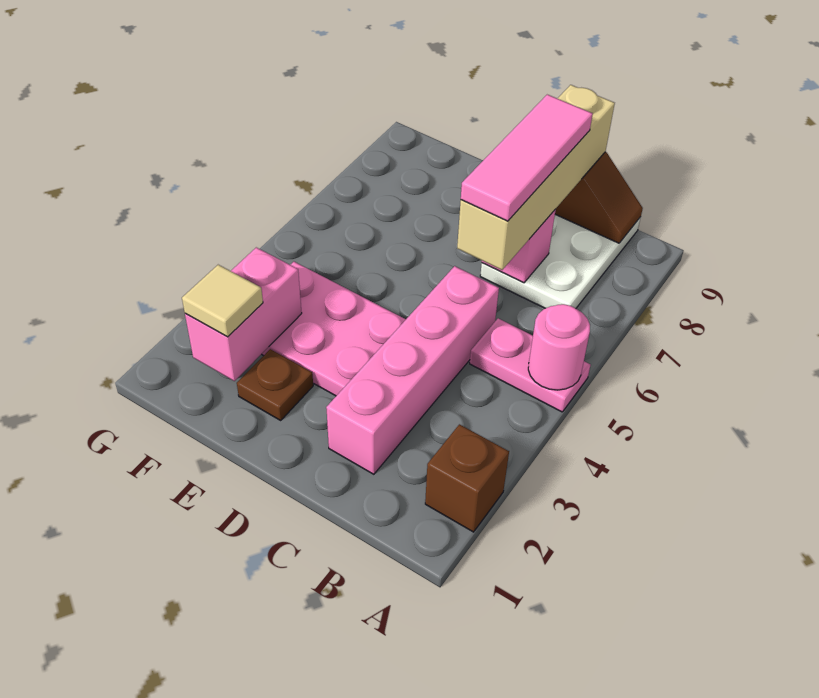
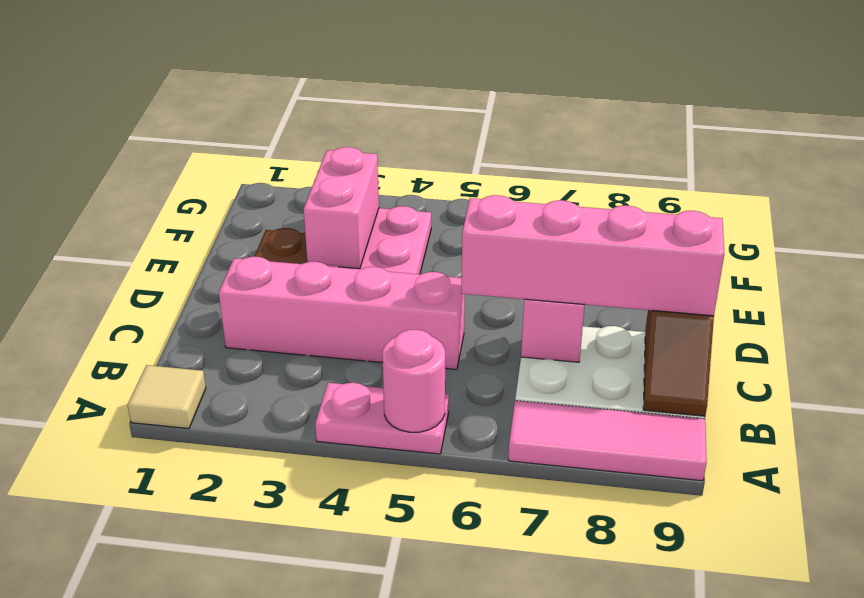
brown 1x1 brick [425,424,509,532] -> none
pink 1x2 plate [470,318,590,412] -> pink 1x2 plate turned to [315,383,449,454]
tan 1x4 brick [457,85,615,270] -> pink 1x4 brick [461,195,724,316]
pink 1x3 tile [461,95,593,221] -> pink 1x3 tile moved to [508,401,707,481]
pink 1x2 brick [185,247,302,381] -> pink 1x2 brick turned to [304,147,379,269]
tan 1x1 tile [182,265,263,337] -> tan 1x1 tile moved to [128,365,206,429]

